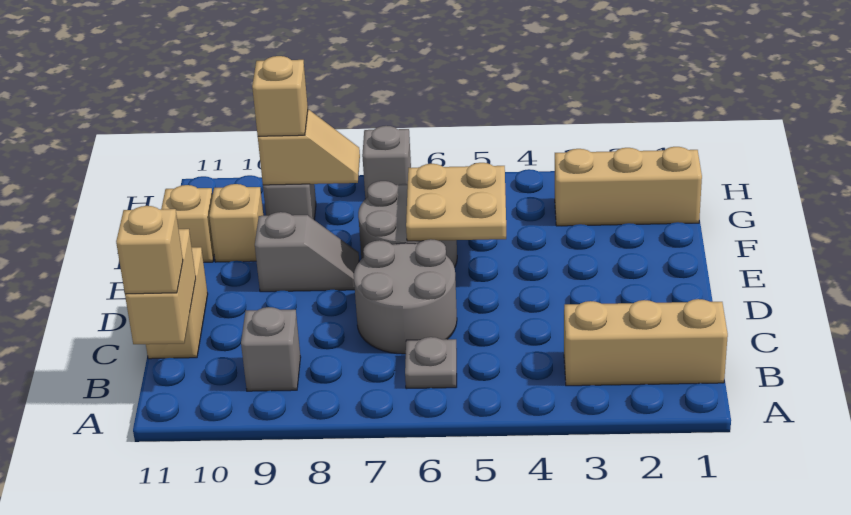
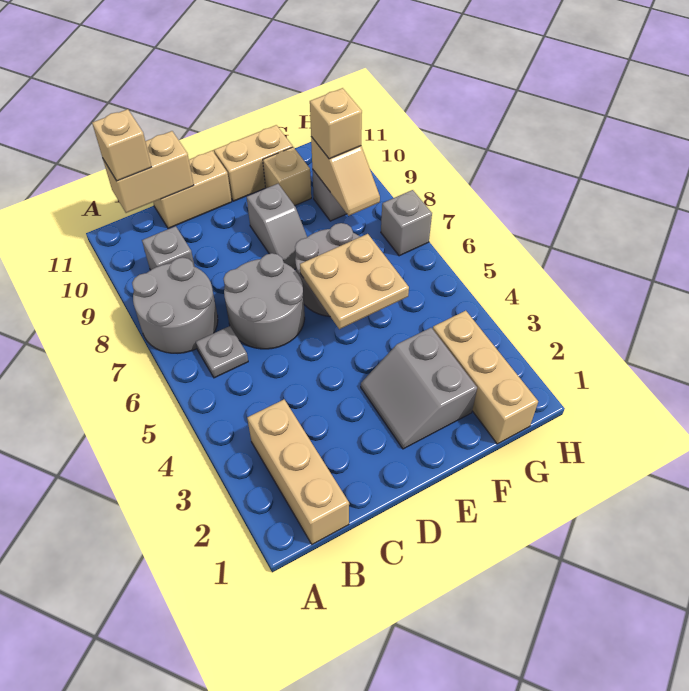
none -> grey 2x2 round brick [132,257,218,353]
none -> grey 2x2 slope [361,328,477,449]
tan 1x1 brick [161,185,214,262] -> tan 1x2 brick [214,125,293,201]

